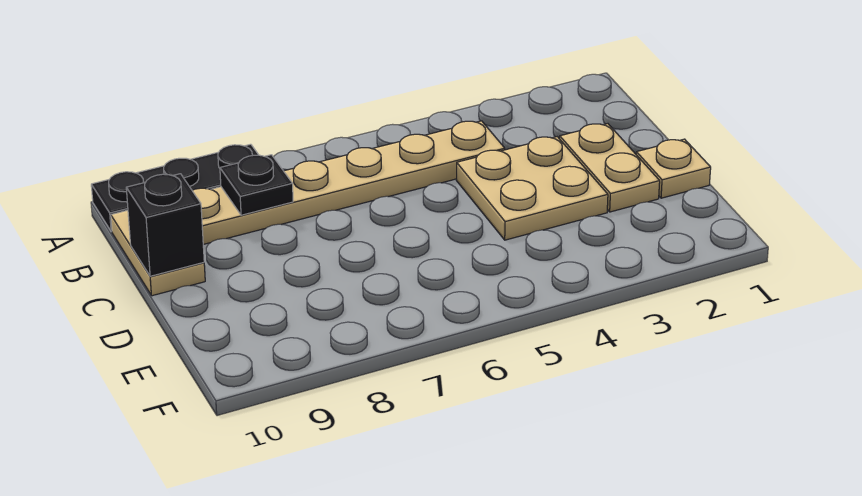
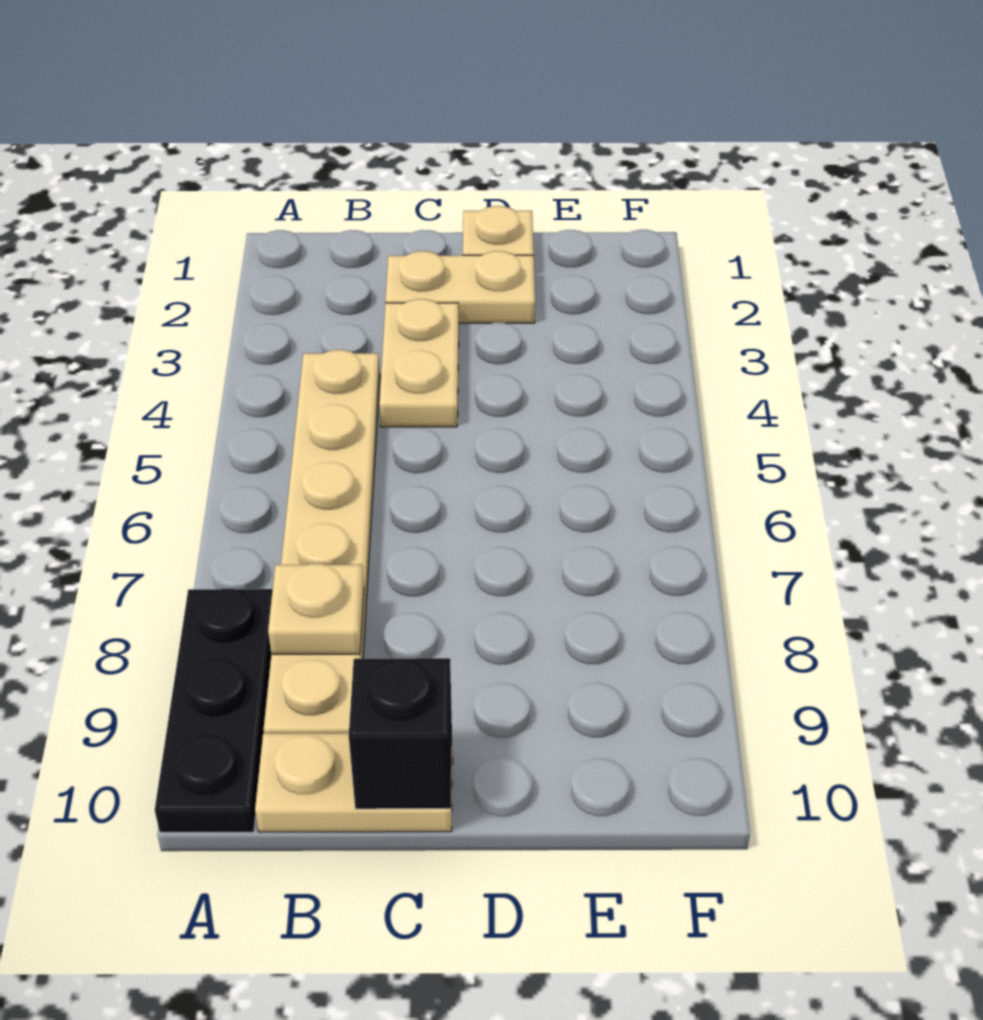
black 1x1 plate [220,155,293,215] -> tan 1x1 plate [268,564,364,654]
tan 2x2 plate [457,137,608,240] -> tan 1x2 plate [379,299,459,427]

